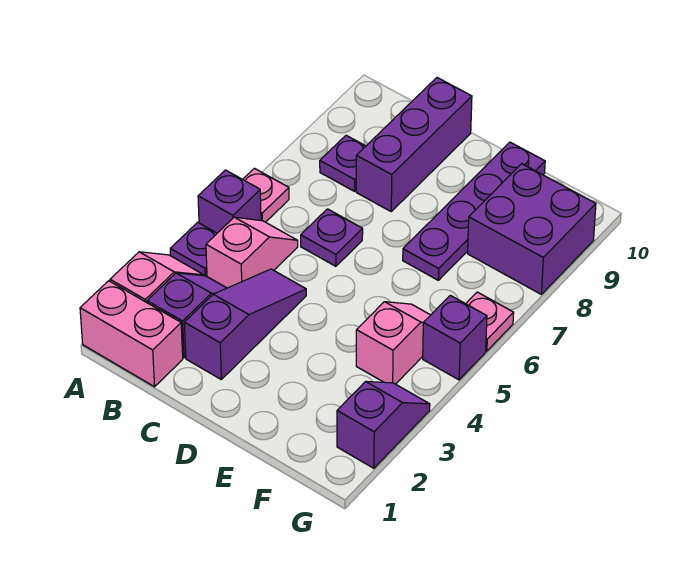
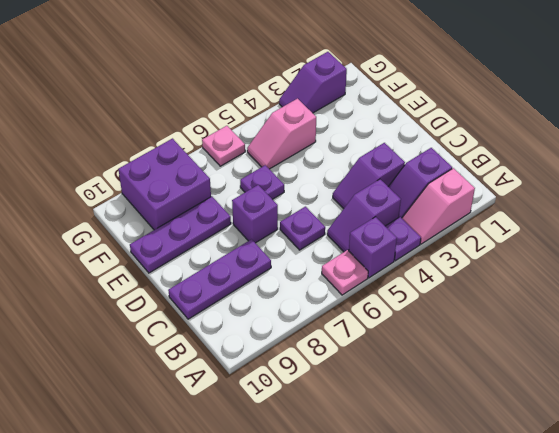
pink 1x2 brick [80,281,183,387] -> none
pink 1x2 slope [206,217,298,288] -> purple 1x2 slope [327,179,401,252]
purple 1x1 plate [320,135,366,191] -> purple 1x1 plate moved to [240,165,284,199]
purple 1x3 slope [184,269,306,379] -> purple 1x2 slope [333,143,405,209]
purple 1x3 brick [356,78,472,211] -> purple 1x3 plate [168,239,271,319]
purple 1x4 plate [403,142,545,280] -> purple 1x3 plate [130,196,231,273]
purple 1x1 brick [423,295,487,380] -> purple 1x1 brick moved to [232,185,278,243]

